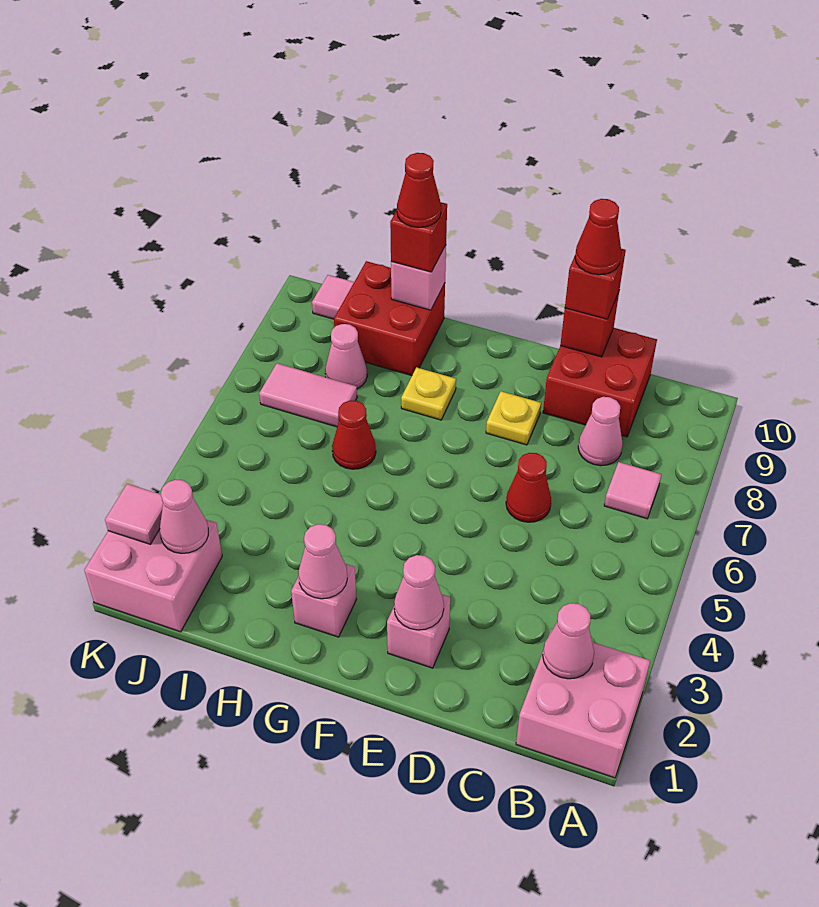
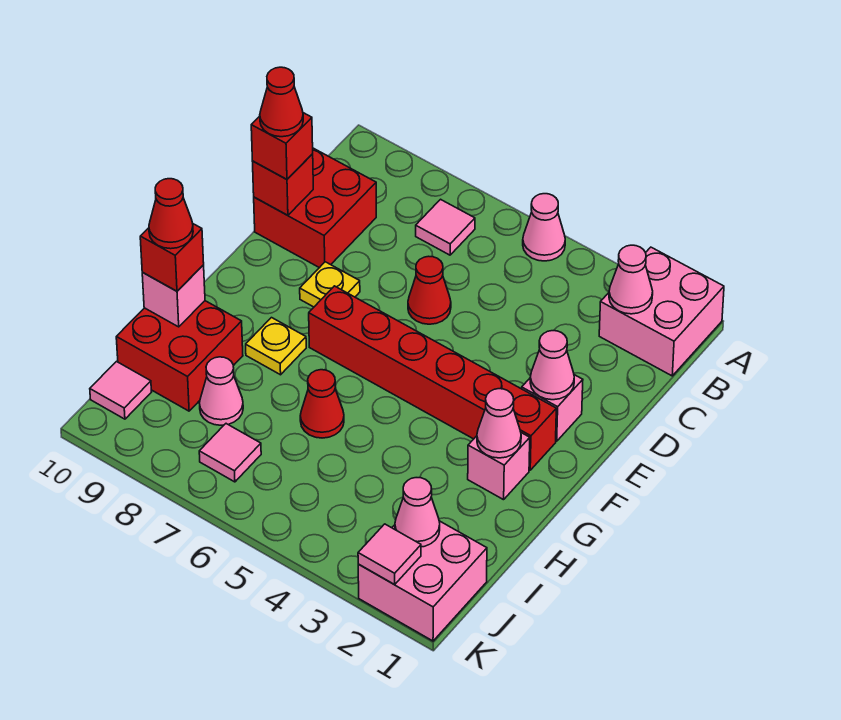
pink 1x1 cone [578,397,623,466] -> pink 1x1 cone moved to [523,194,565,261]
none -> red 1x6 brick [309,286,556,470]
pink 1x2 tile [259,363,357,427] -> pink 1x1 tile [199,424,261,482]

